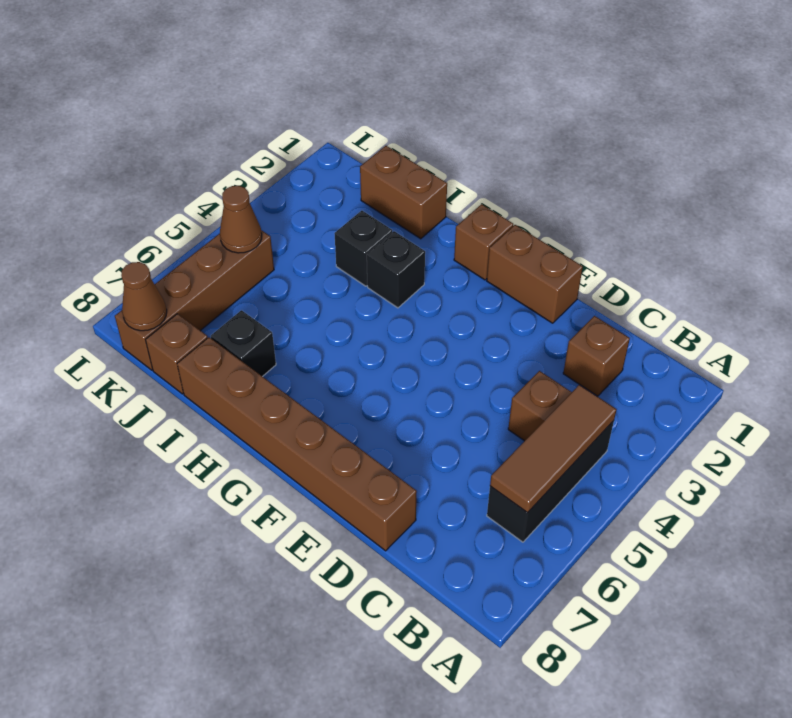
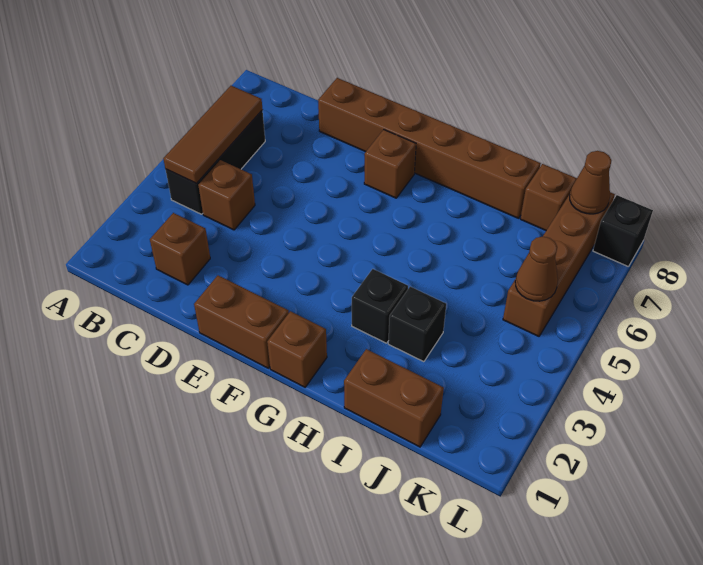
none -> brown 1x1 brick [364,130,416,198]
black 1x1 brick [211,310,276,377] -> black 1x1 brick moved to [593,195,653,267]

